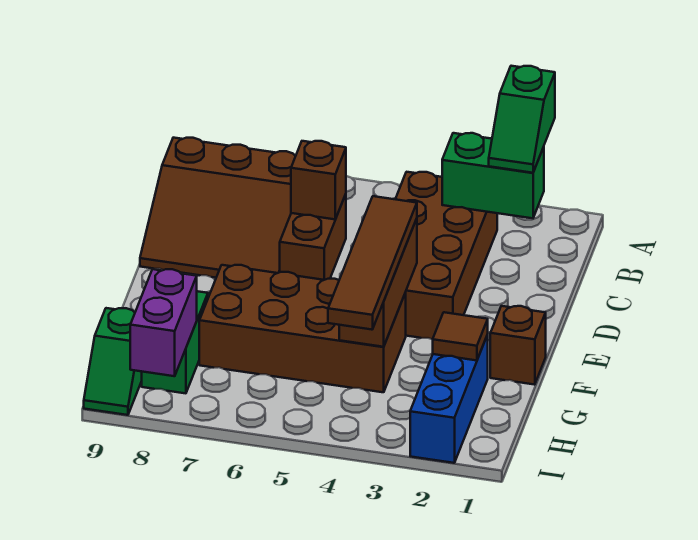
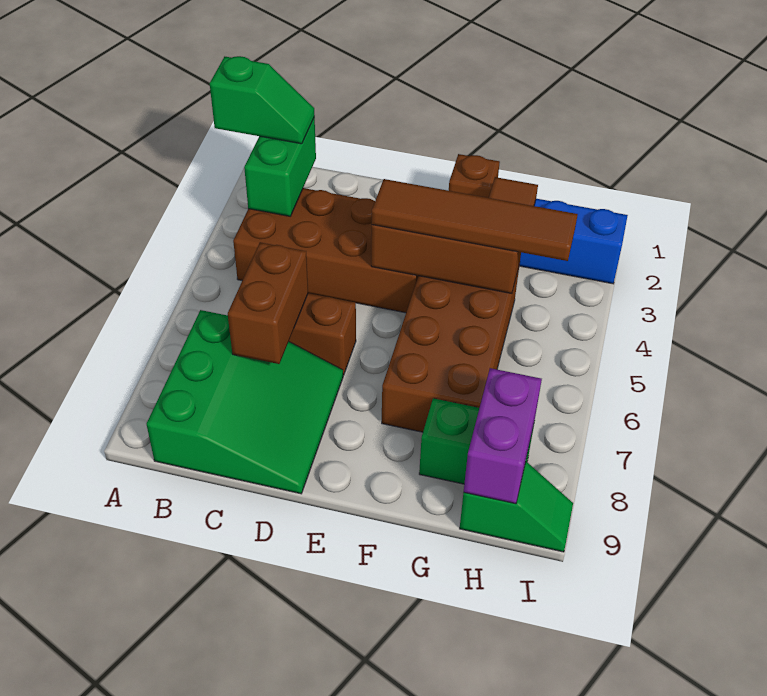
brown 3x3 slope [140,138,296,278] -> green 3x3 slope [147,310,343,494]
brown 1x1 brick [291,141,346,219] -> brown 1x2 brick [228,242,308,364]
purple 1x2 brick [130,269,197,376] -> purple 1x2 brick turned to [464,368,542,504]

